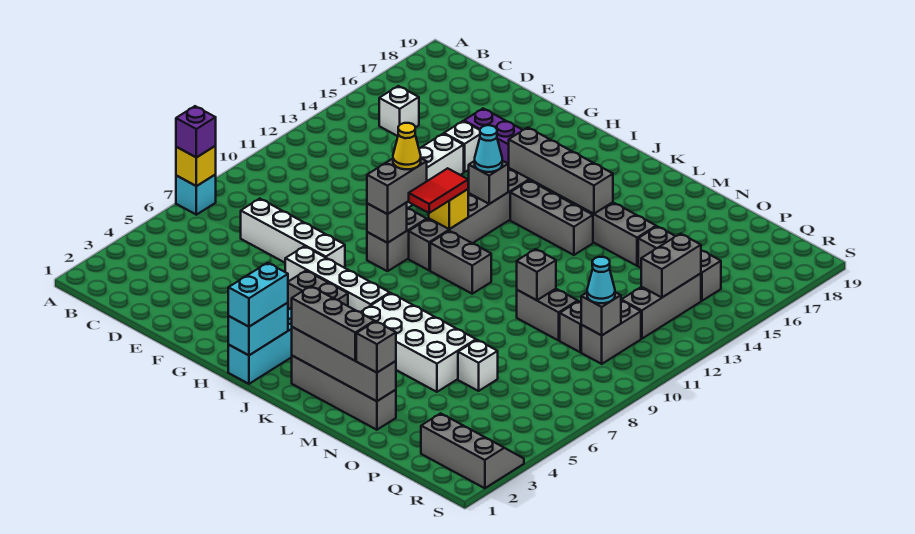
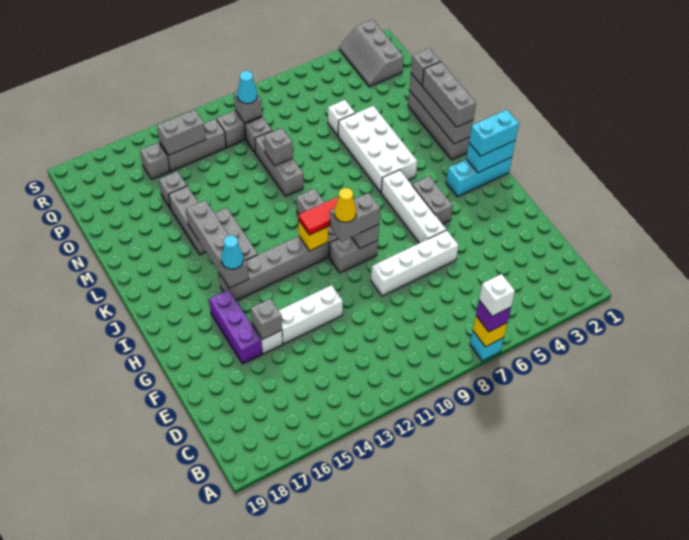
white 1x1 brick [379,86,419,136] -> white 1x1 brick moved to [479,274,515,316]
white 1x4 brick [241,199,345,268] -> white 1x4 brick turned to [371,230,459,296]
grey 1x1 brick [469,161,508,204] -> grey 1x1 brick moved to [251,299,282,340]
cyan 1x1 cone [475,125,502,172] -> cyan 1x1 cone moved to [221,235,243,269]
grey 1x2 brick [517,289,578,341] -> grey 1x3 brick [255,131,303,196]

